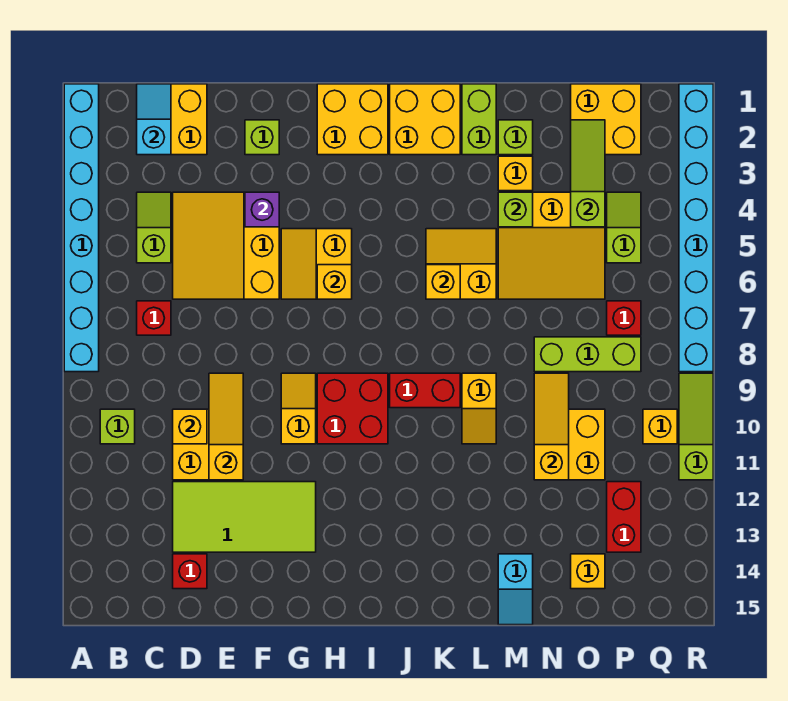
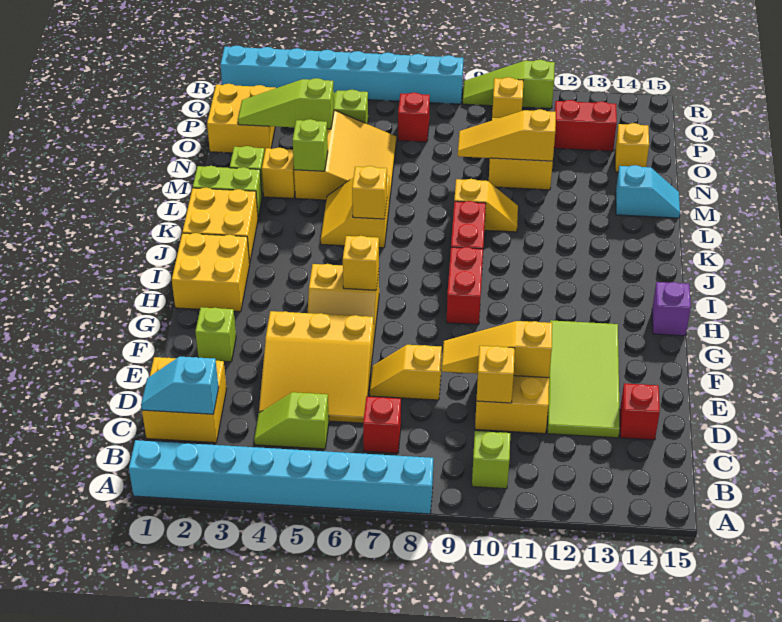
purple 1x1 brick [245,192,279,227] -> purple 1x1 brick moved to [652,282,691,336]
yellow 1x2 slope [281,373,316,444] -> yellow 1x2 slope moved to [370,345,442,400]
red 2x2 brick [317,373,388,444] -> red 1x2 brick [447,247,483,325]
lime 1x3 brick [534,337,641,372] -> none

